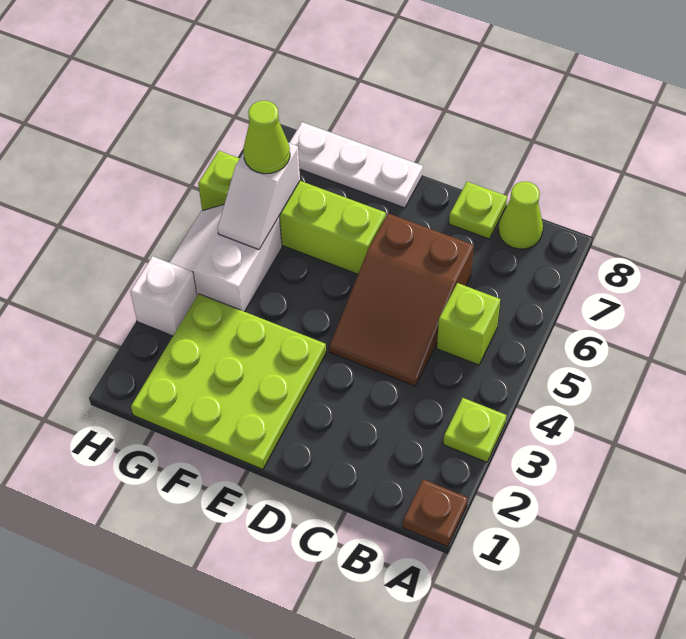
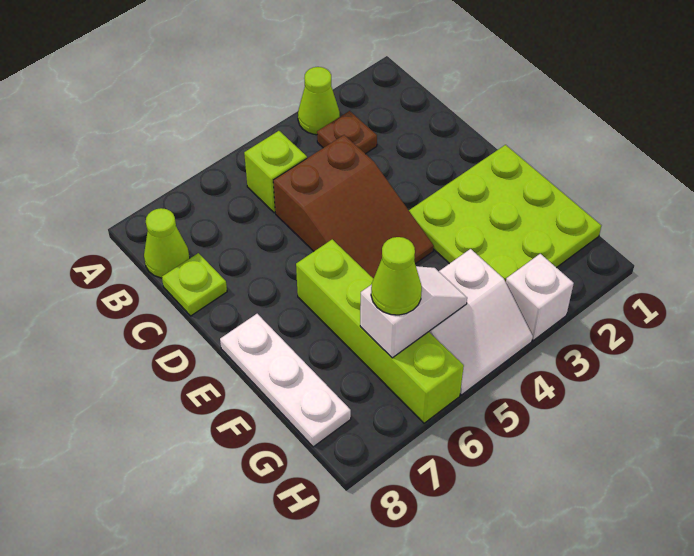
brown 1x1 plate [403,479,468,547] -> brown 1x1 plate moved to [317,111,377,154]
lime 1x1 plate [443,398,506,462] -> lime 1x1 cone [298,67,340,135]
brown 2x3 slope [329,213,474,386] -> brown 2x3 slope turned to [273,135,434,279]

